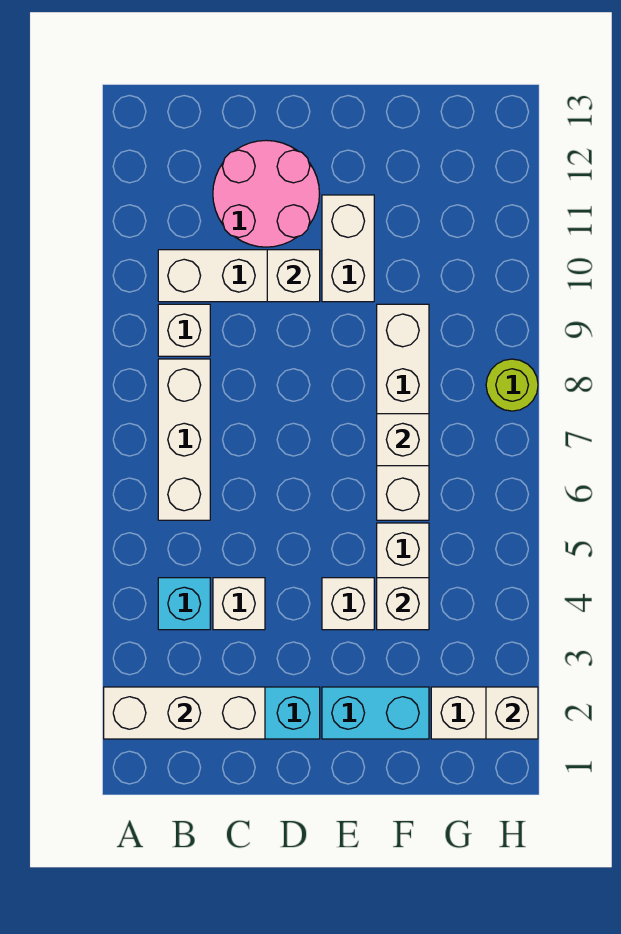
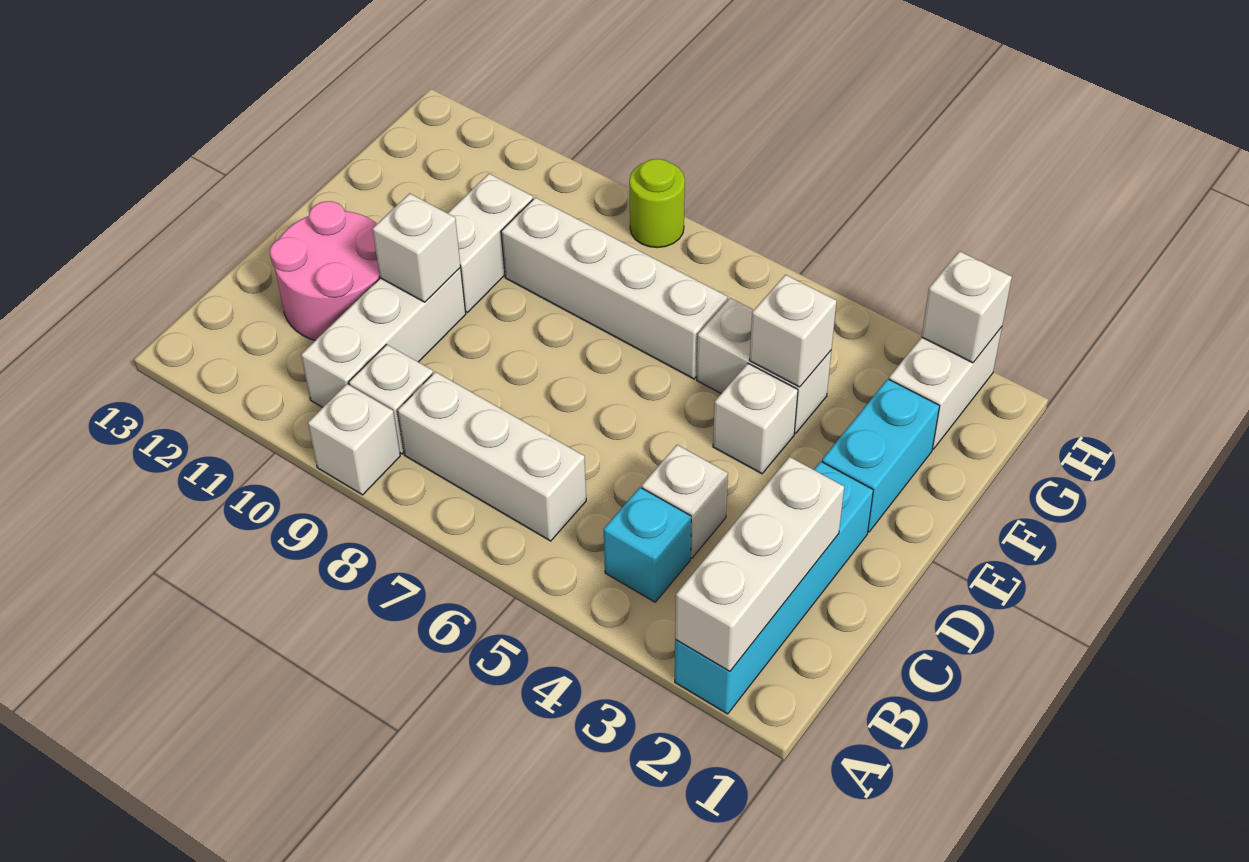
white 1x2 brick [322,195,374,302] -> white 1x2 brick turned to [448,174,533,312]
white 1x1 brick [377,414,429,466] -> white 1x1 brick moved to [308,384,400,495]

